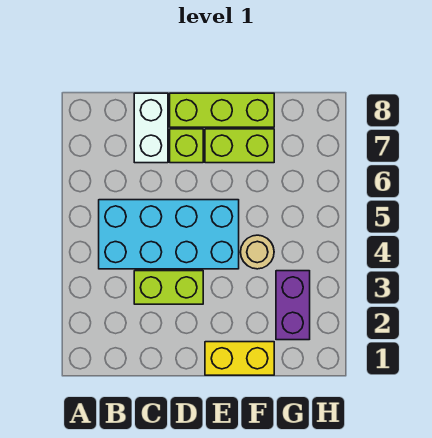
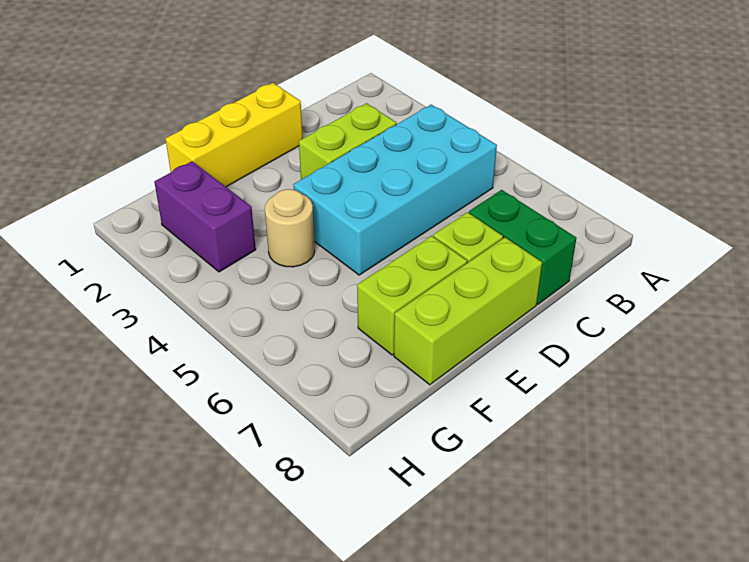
white 1x2 brick [134,93,168,163] -> green 1x2 brick [469,190,576,304]
yellow 1x2 brick [205,342,274,375] -> yellow 1x3 brick [166,83,303,187]

